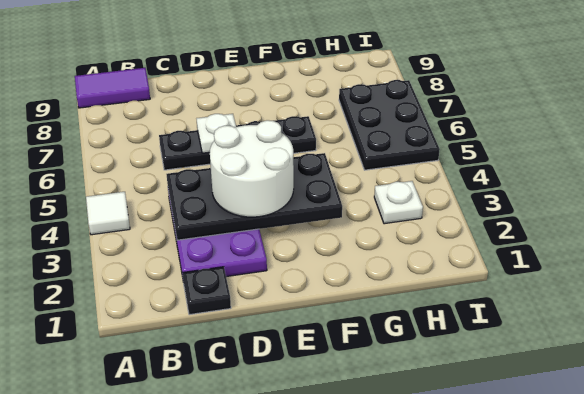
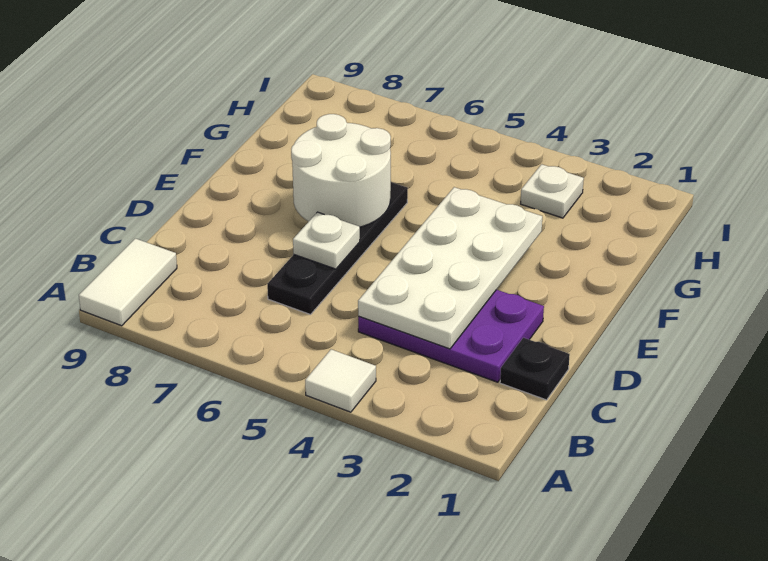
purple 1x2 tile [75,68,150,108] -> white 1x2 tile [79,238,177,326]
black 2x4 plate [166,153,342,240] -> white 2x4 plate [358,187,542,349]
white 2x2 round brick [209,120,294,217] -> white 2x2 round brick moved to [291,114,391,227]
black 2x3 plate [339,80,440,170] -> none

